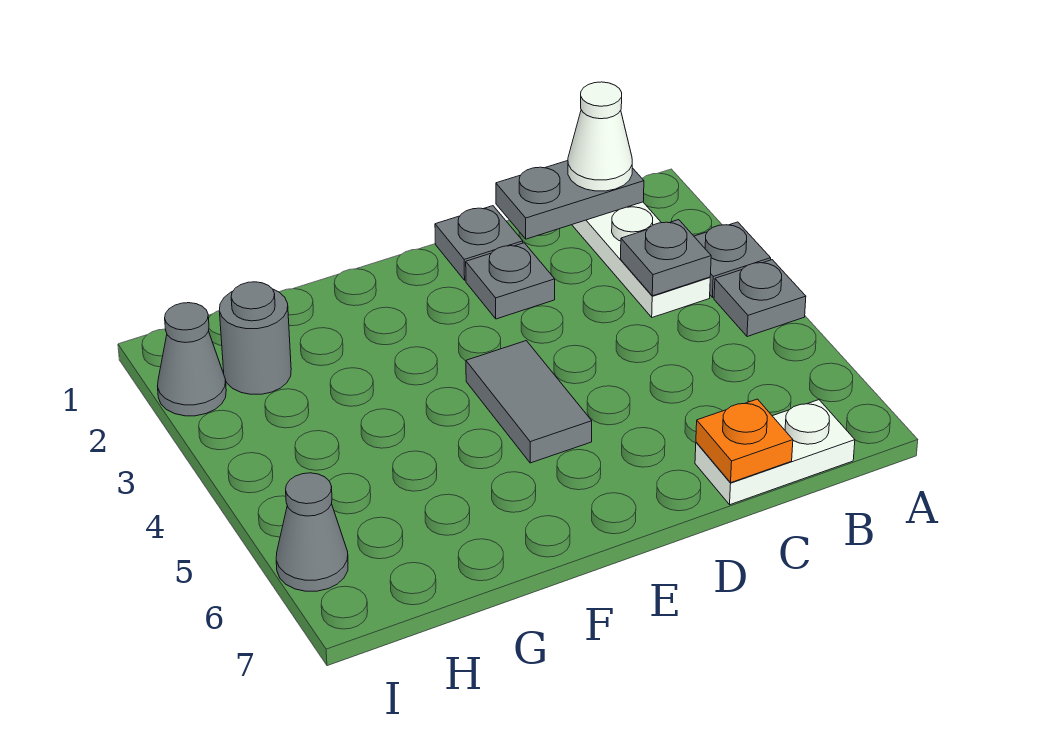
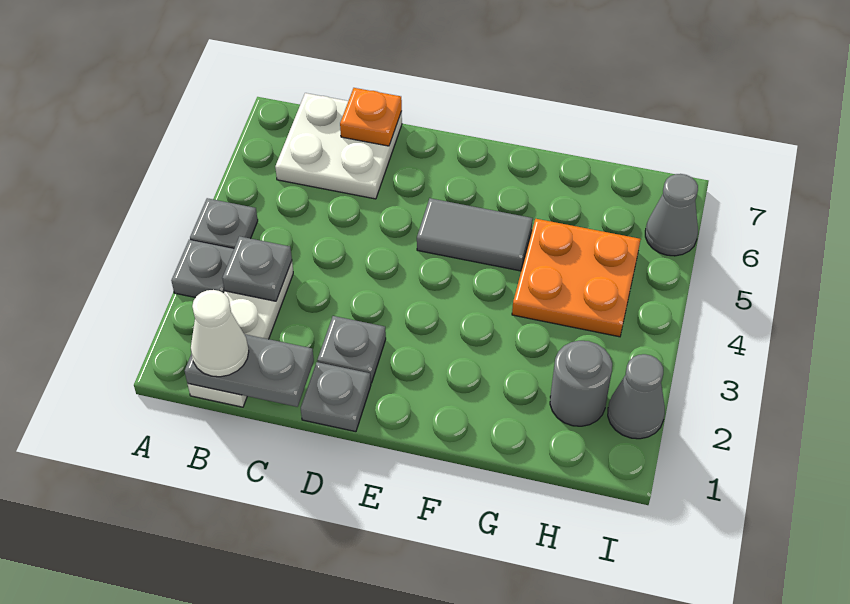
white 1x2 plate [695,400,855,505] -> white 2x2 plate [275,93,402,199]
grey 1x2 tile [466,341,592,463] -> grey 1x2 tile turned to [417,198,533,271]
none -> orange 2x2 plate [512,219,641,337]

